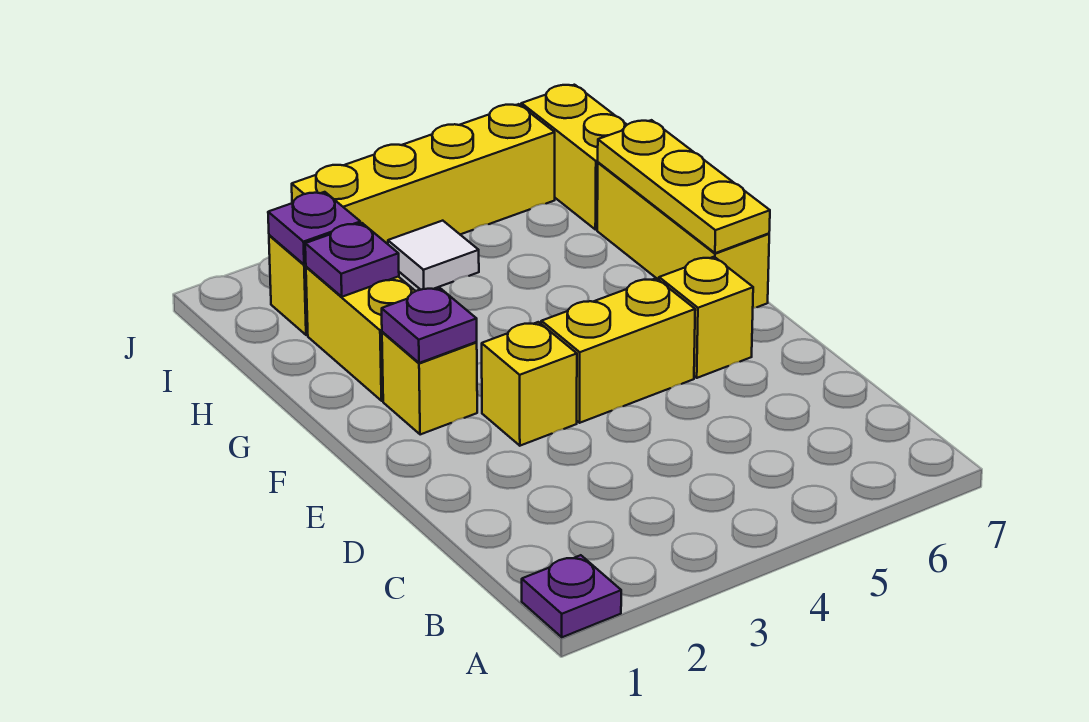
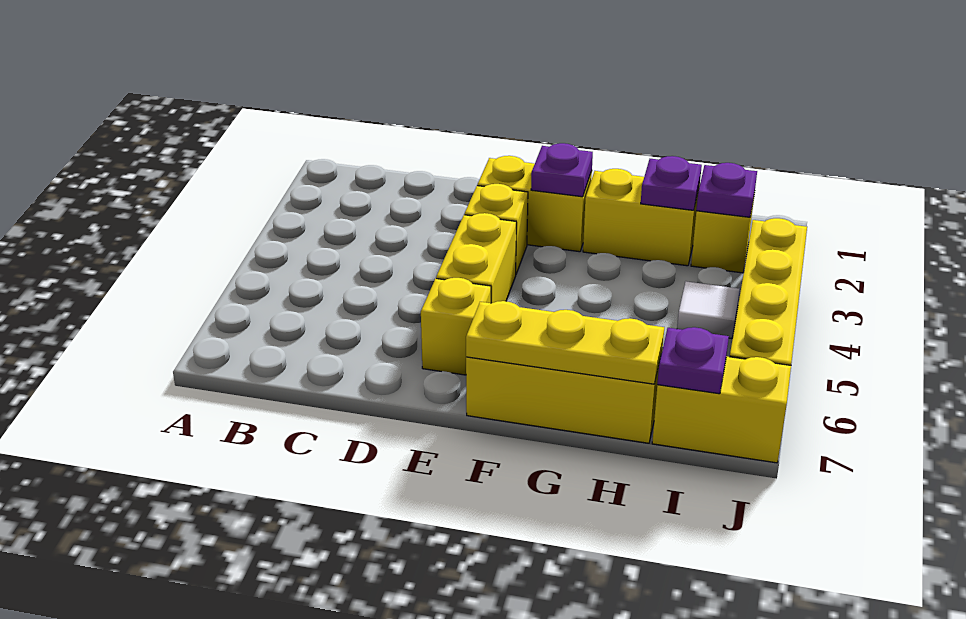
purple 1x1 plate [522,555,621,637] -> purple 1x1 plate moved to [657,327,729,394]
yellow 1x1 brick [382,332,477,435] -> yellow 1x2 brick [477,156,592,252]

